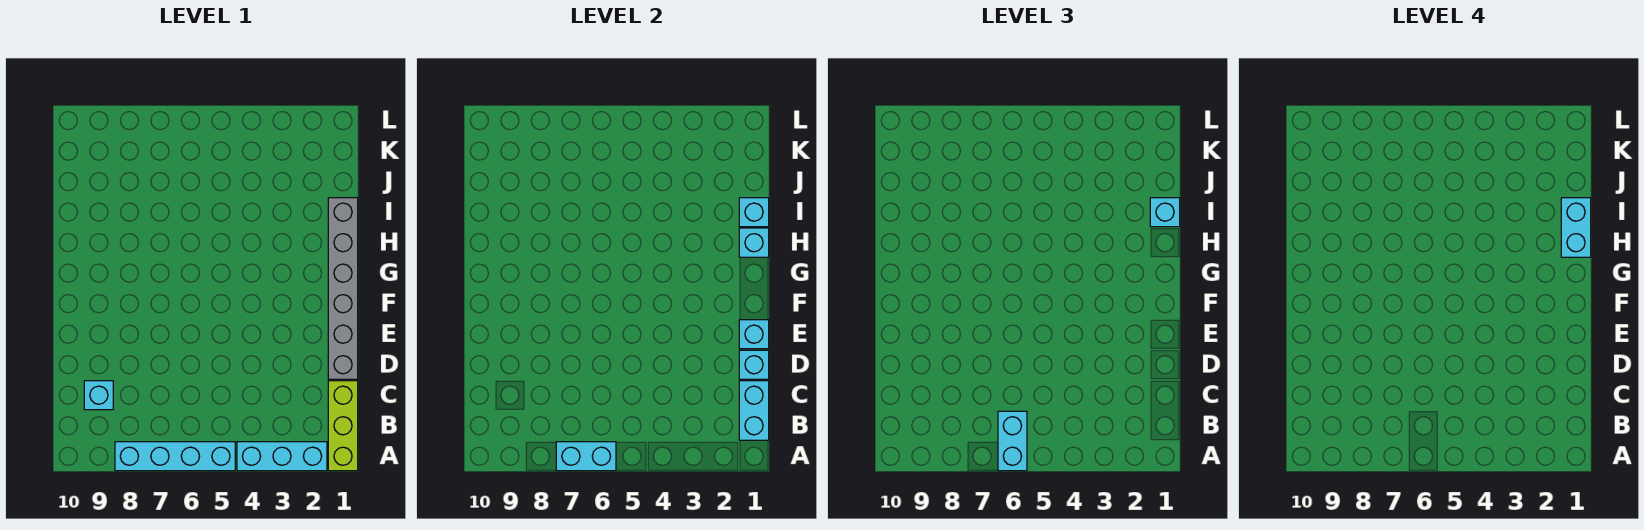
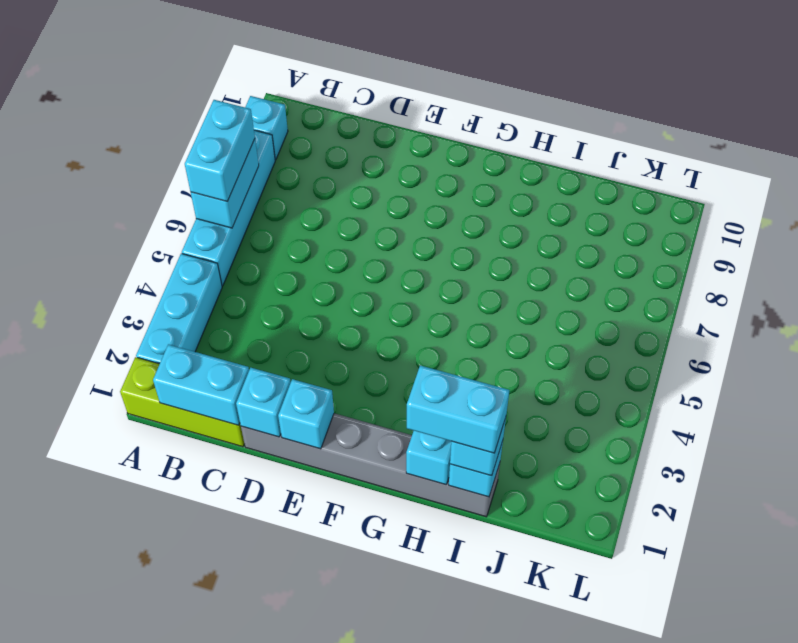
cyan 1x2 brick [998,411,1027,471] -> cyan 1x2 brick turned to [185,100,255,201]
cyan 1x1 brick [84,381,113,410] -> cyan 1x1 brick moved to [245,96,288,160]

